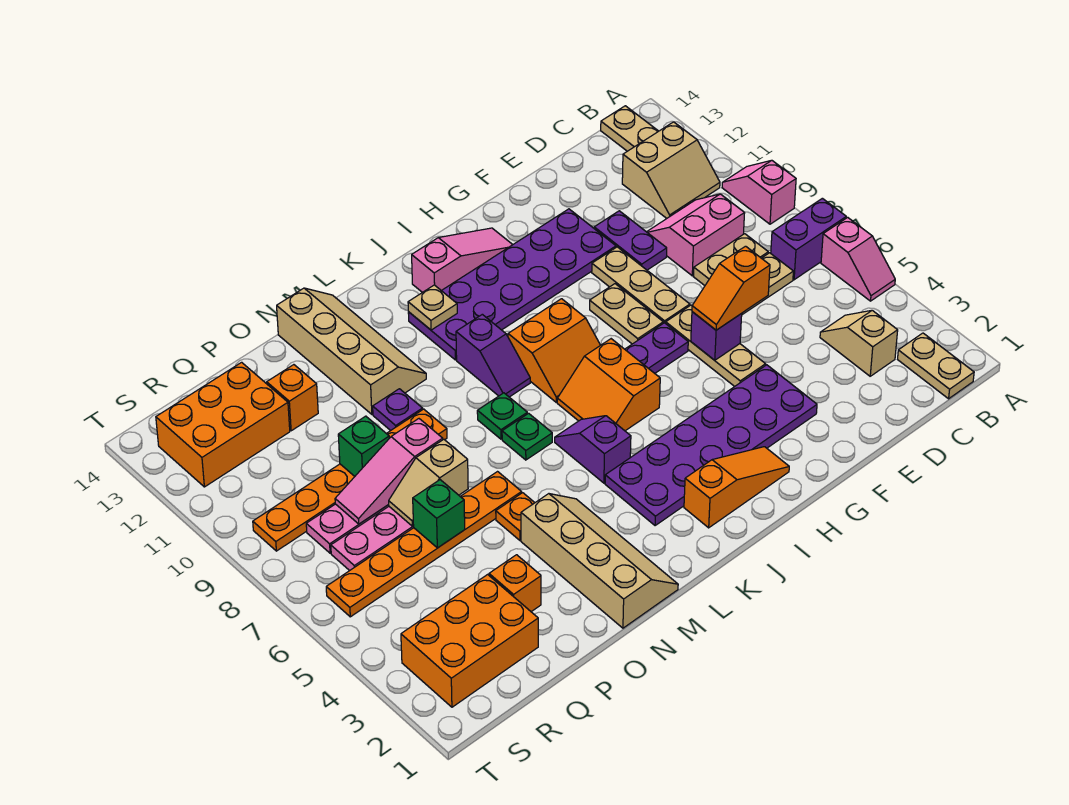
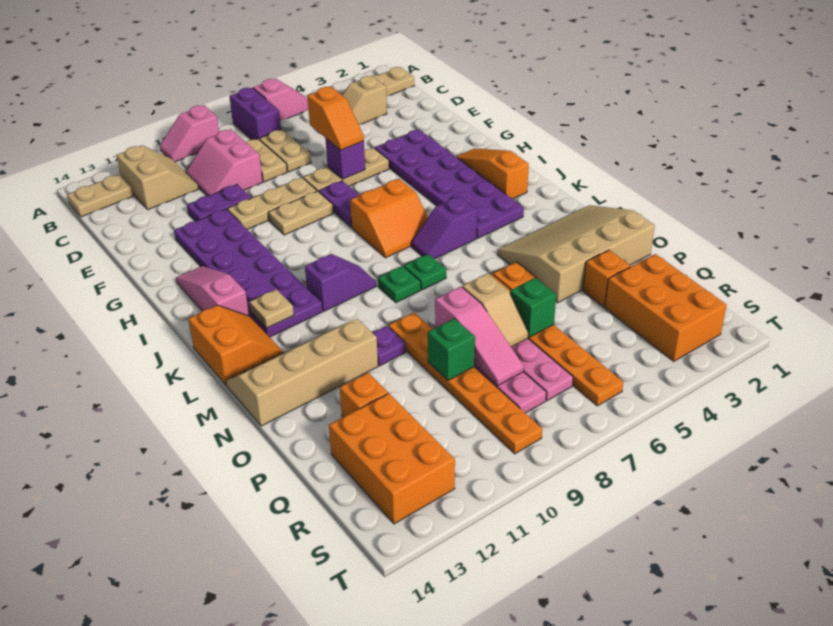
orange 2x2 slope [508,299,600,402] -> orange 2x2 slope moved to [188,305,283,385]
tan 2x4 slope [521,494,678,628] -> tan 3x4 slope [498,205,655,303]

